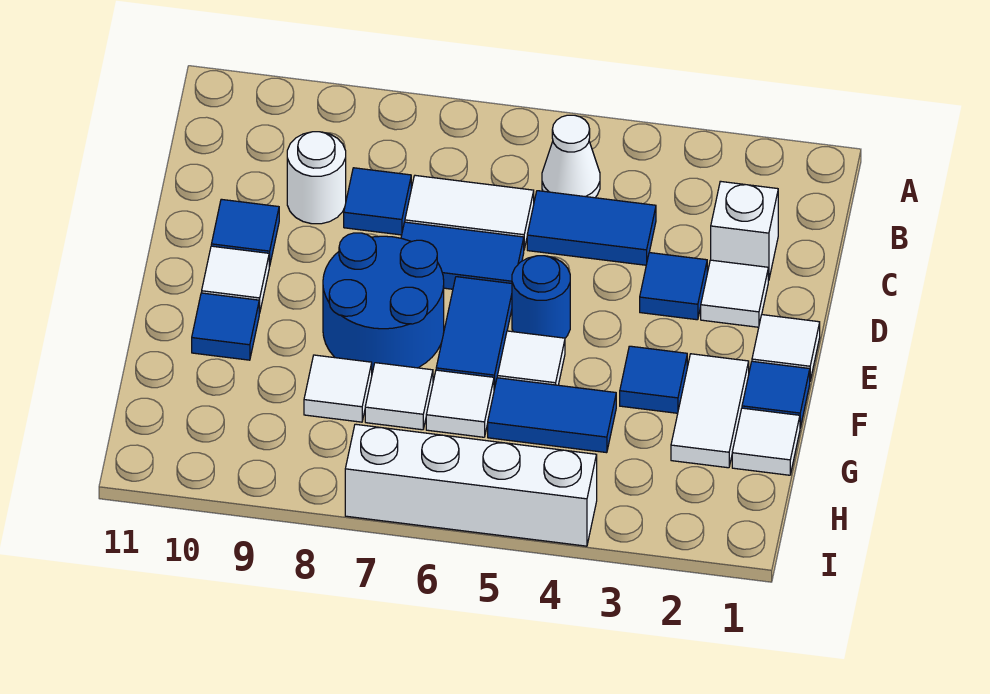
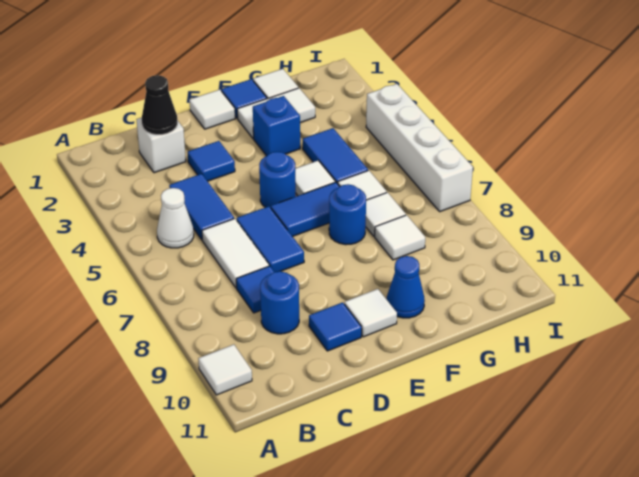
none -> black 1x1 cone [142,75,177,135]
white 1x1 round brick [287,132,346,224] -> blue 1x1 round brick [260,271,299,334]
white 1x1 tile [701,260,768,327] -> white 1x1 tile moved to [198,344,252,395]
blue 2x2 round brick [323,233,444,373] -> blue 1x1 round brick [329,184,366,245]
blue 1x1 tile [620,346,687,413] -> blue 1x1 brick [253,96,300,156]
blue 1x1 tile [192,293,259,360] -> blue 1x1 cone [387,256,425,318]

